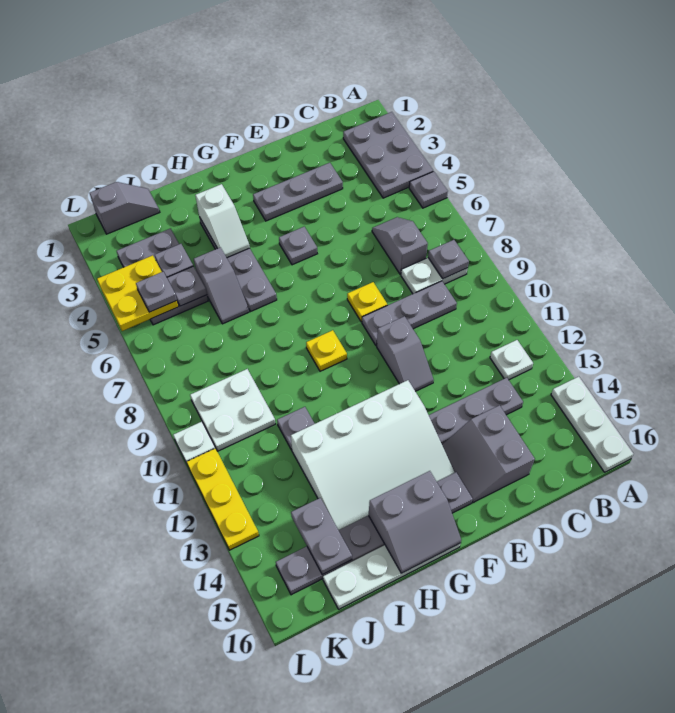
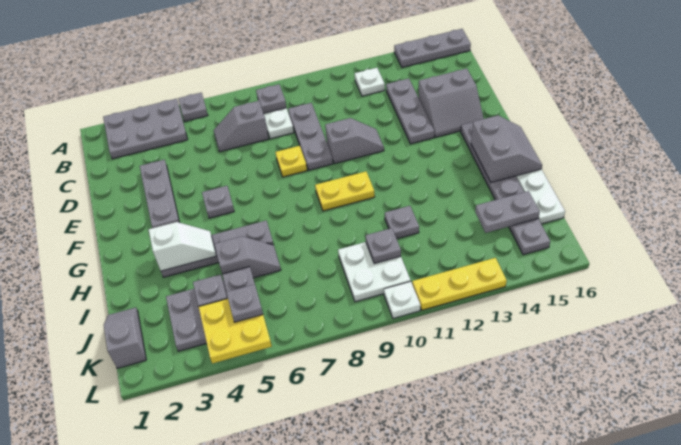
white 1x3 plate [551,377,633,472] -> grey 1x3 plate [394,29,471,67]
white 3x4 slope [291,380,455,530] -> none
yellow 1x1 plate [306,330,347,371] -> yellow 1x2 plate [315,172,375,211]
none -> grey 1x1 plate [366,228,401,264]

